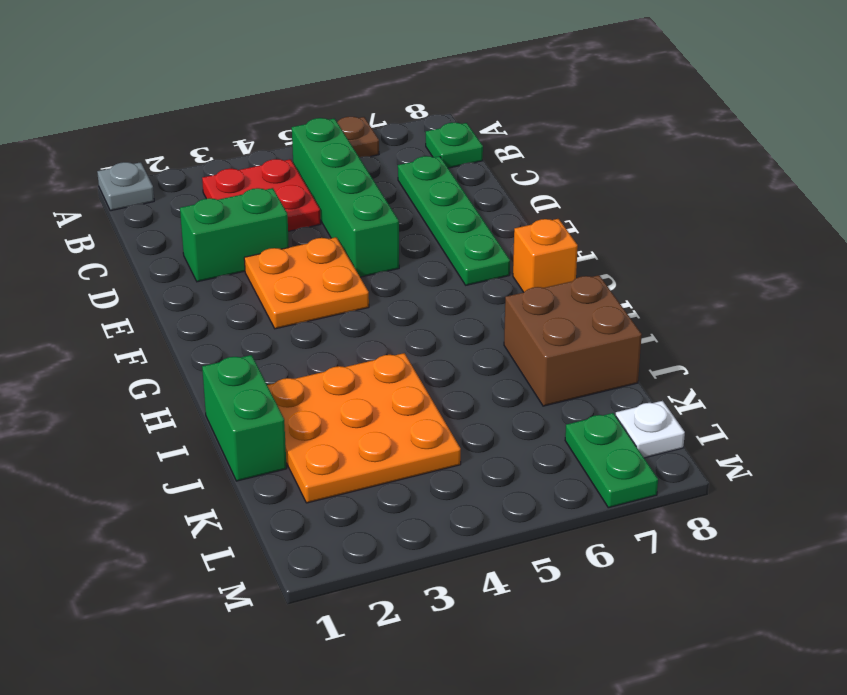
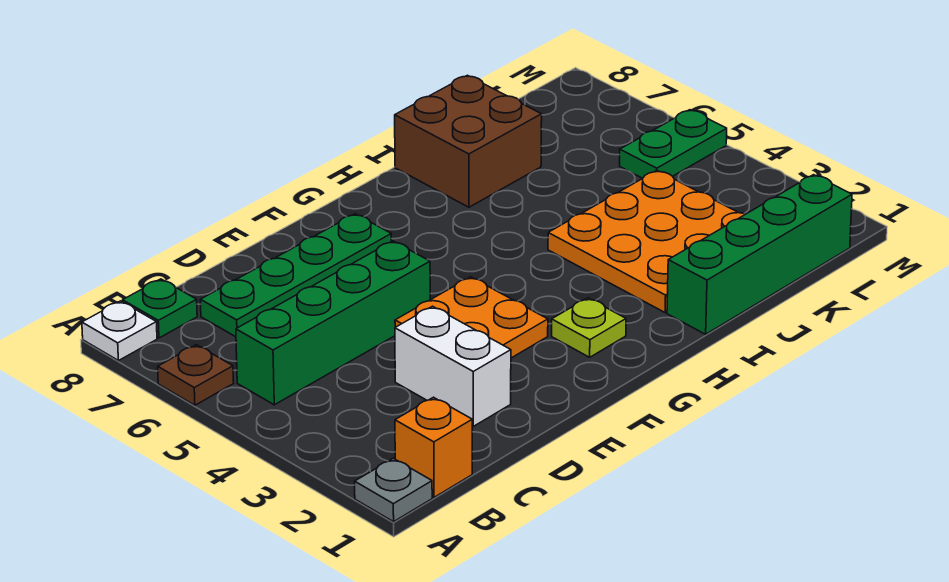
red 2x2 plate [202,159,321,231] -> none
green 1x2 brick [180,188,289,282] -> white 1x2 brick [395,306,511,426]
none -> lime 1x1 plate [552,298,626,357]
orange 1x1 brick [513,219,578,292] -> orange 1x1 brick moved to [395,397,472,497]
green 1x2 brick [202,355,287,481] -> green 1x4 brick [667,175,852,334]
green 1x2 plate [565,413,658,508] -> green 1x2 plate moved to [620,110,727,179]
white 1x1 plate [616,401,685,458] -> white 1x1 plate moved to [82,301,157,361]

